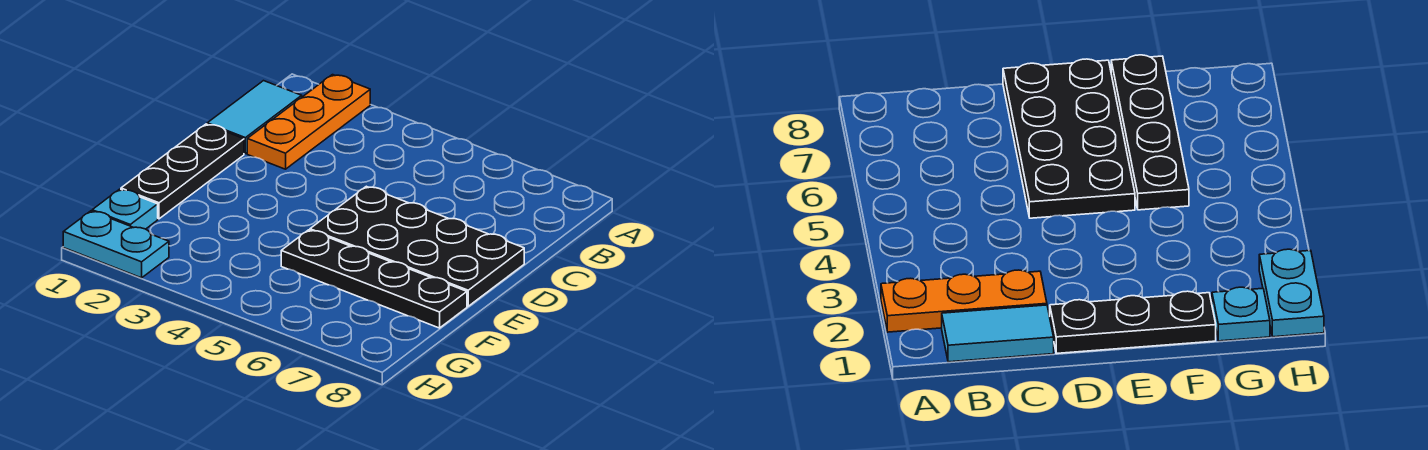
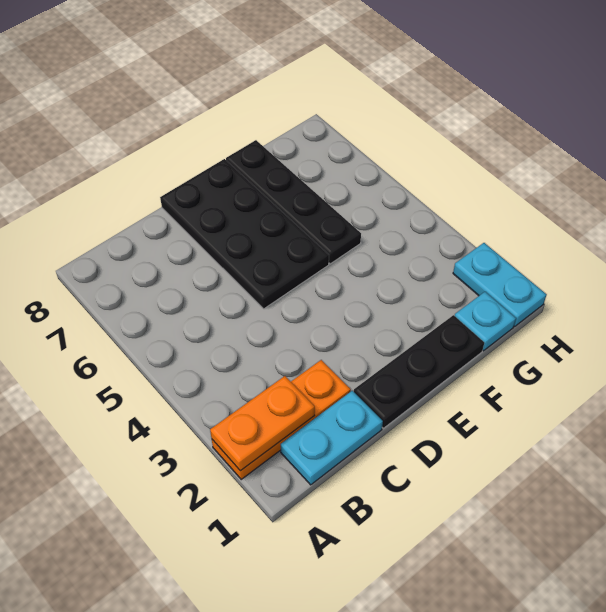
none -> orange 1x2 plate [210,376,315,471]
cyan 1x2 tile [207,81,302,154] -> cyan 1x2 plate [281,391,383,485]

